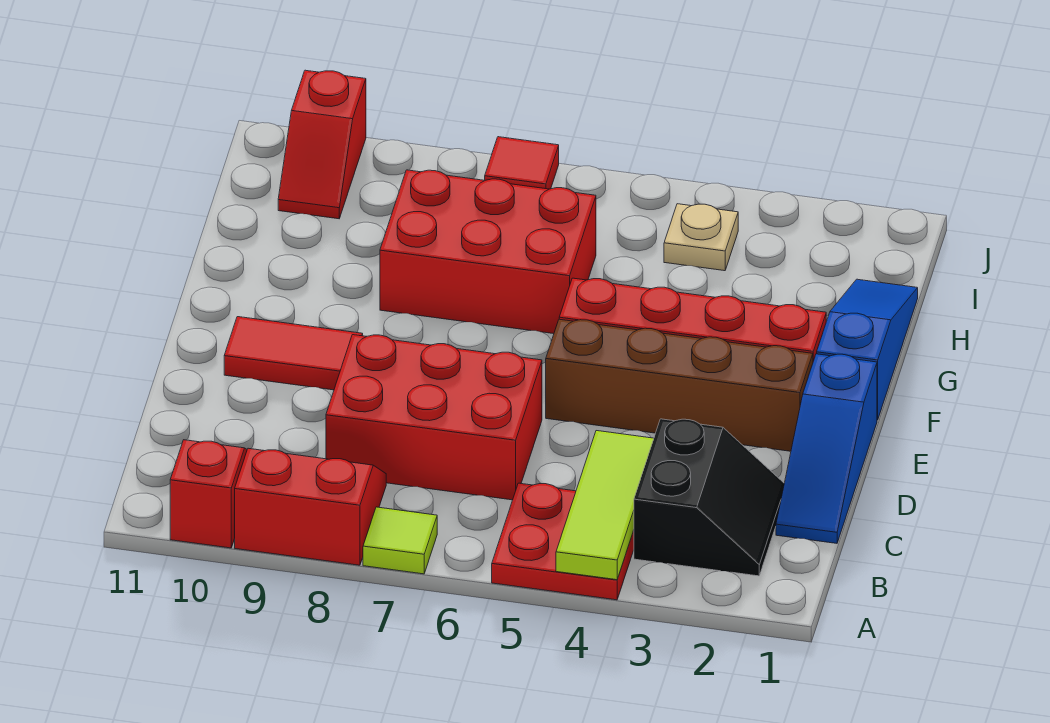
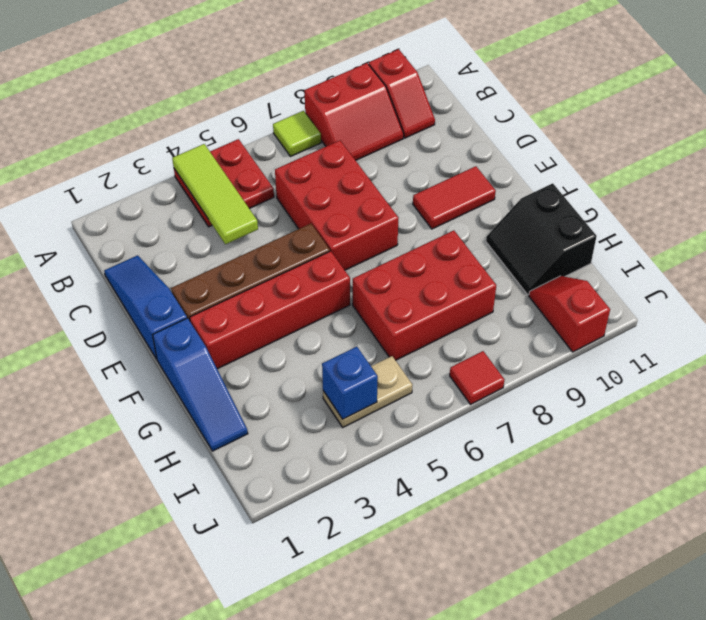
black 2x2 slope [634,419,784,576] -> black 2x2 slope moved to [486,183,597,295]
red 2x3 brick [326,335,542,500] -> red 2x3 brick turned to [275,141,398,270]
tan 1x1 plate [664,204,738,271] -> tan 1x2 plate [323,356,412,427]
none -> blue 1x1 brick [322,347,378,419]

